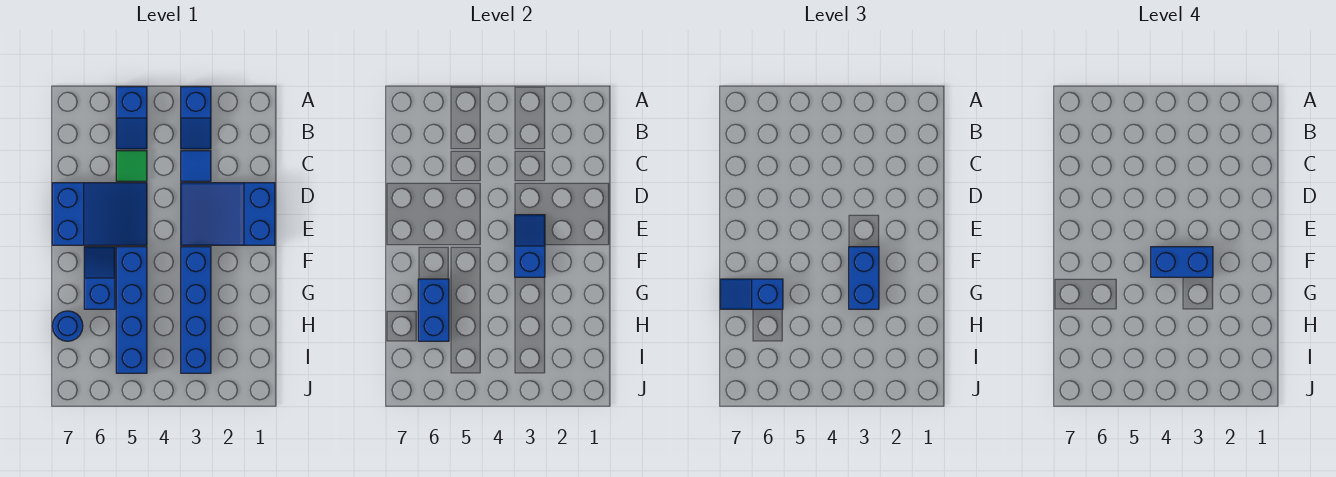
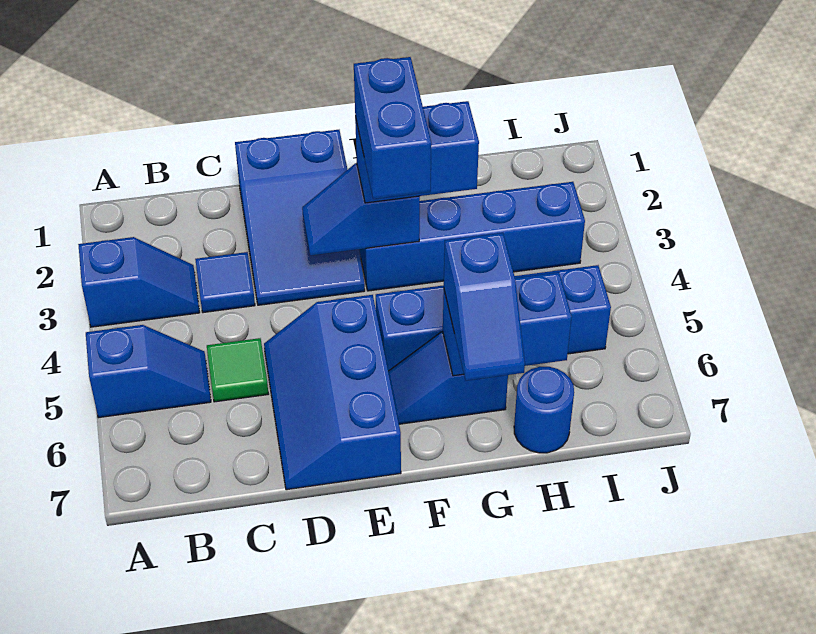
blue 2x3 slope [52,183,147,245] -> blue 2x3 slope turned to [264,295,401,490]

